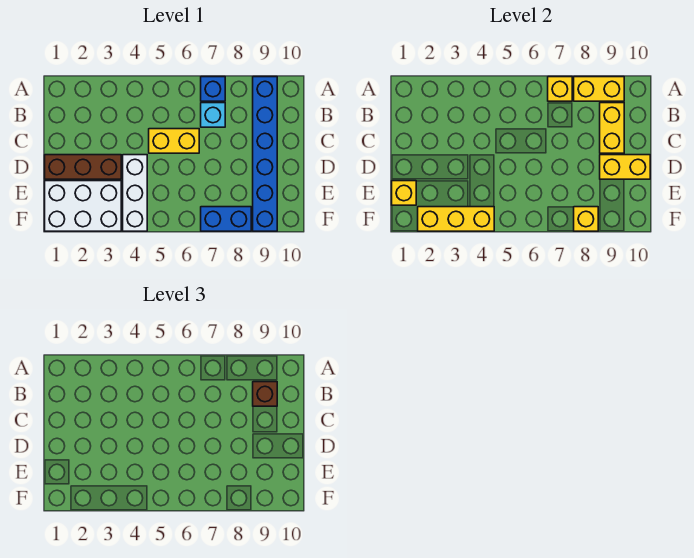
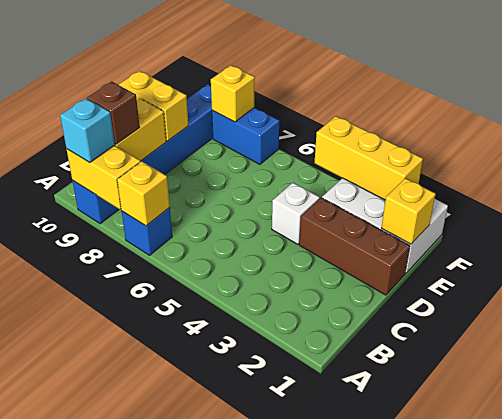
cyan 1x1 brick [201,103,225,127] -> cyan 1x1 brick moved to [60,98,115,163]
yellow 1x2 brick [149,129,199,153] -> none
white 1x3 brick [123,155,147,231] -> white 1x1 brick [272,183,320,244]

